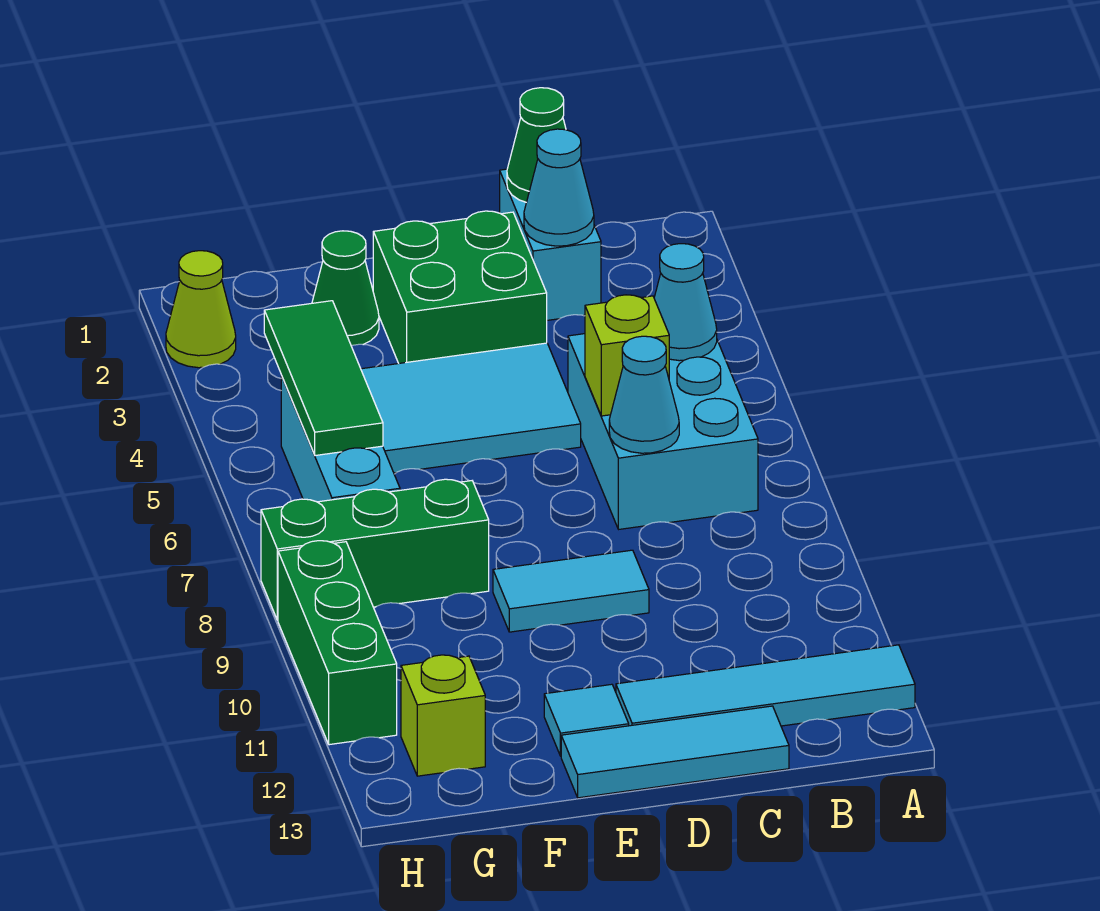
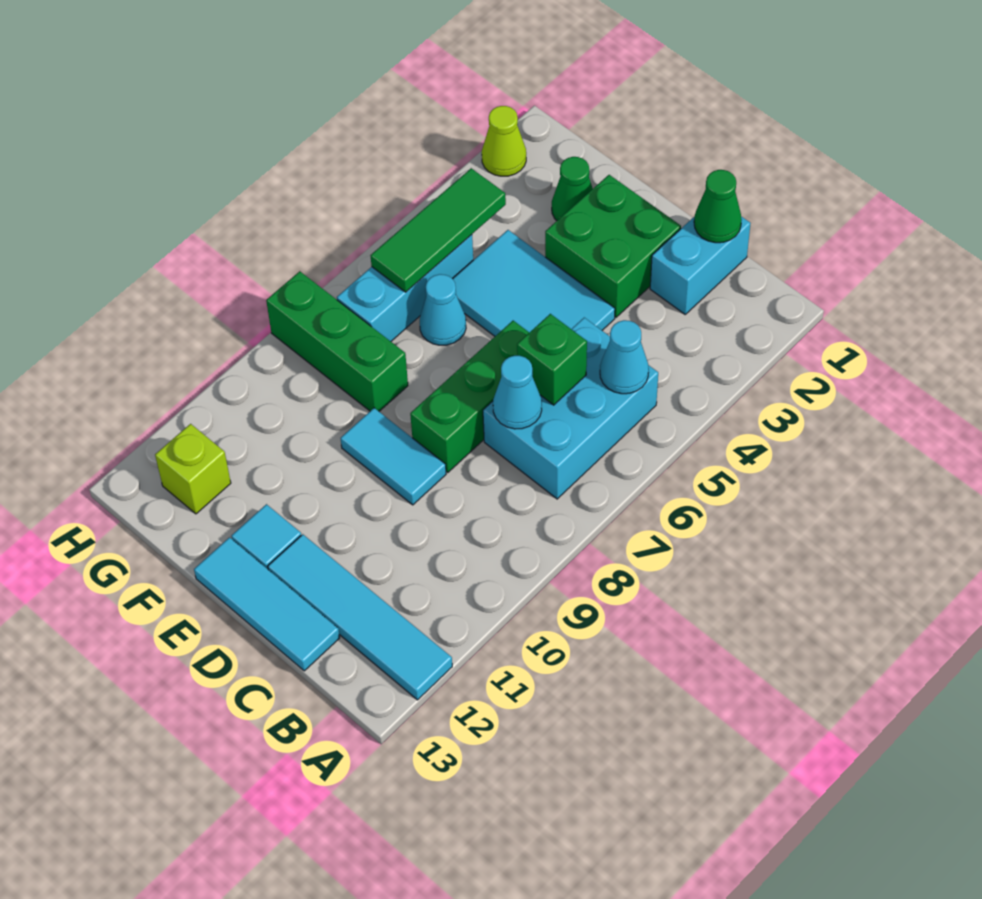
cyan 1x1 cone [524,129,594,246] -> cyan 1x1 cone moved to [420,274,466,345]
lime 1x1 brick [585,295,669,416] -> green 1x1 brick [517,314,587,405]
green 1x3 brick [278,541,397,745] -> green 1x3 brick moved to [410,321,529,473]

